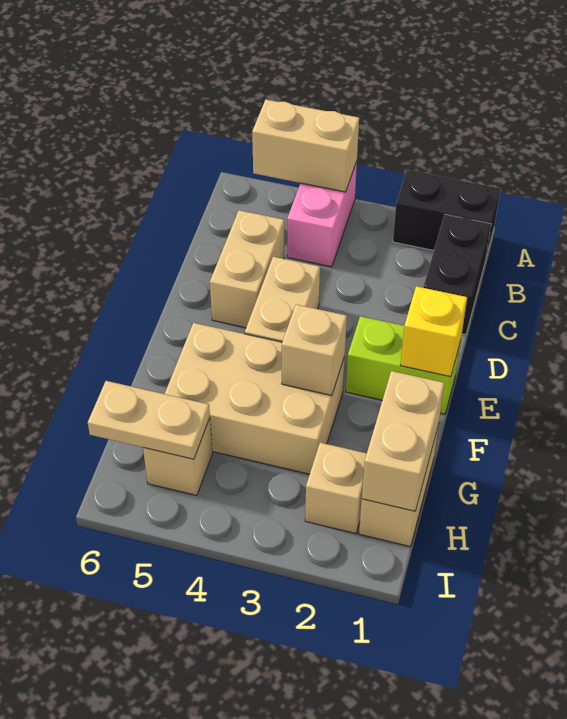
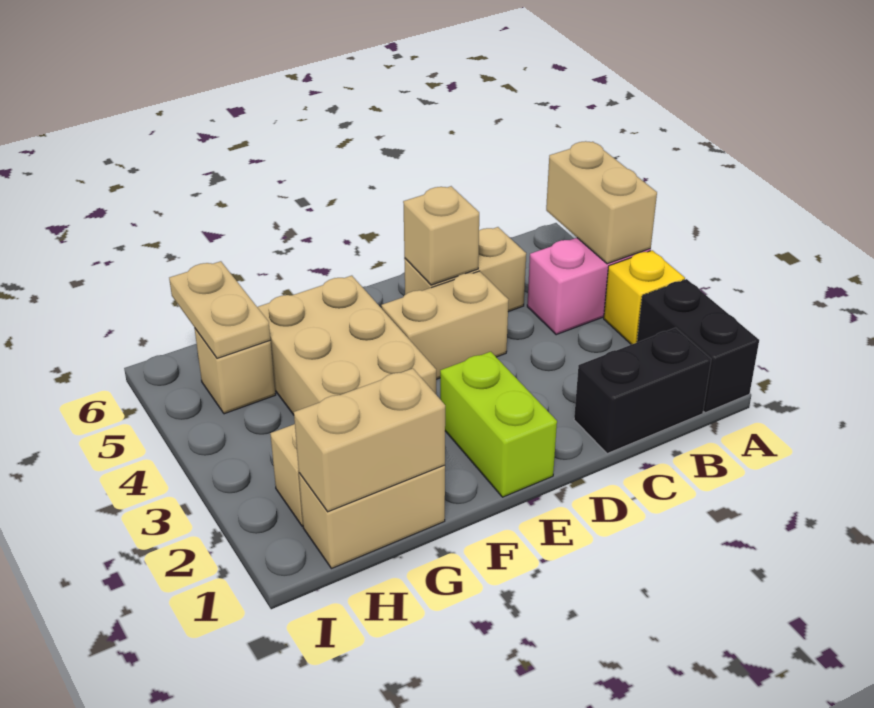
yellow 1x1 brick [400,286,467,377] -> yellow 1x1 brick moved to [604,250,685,345]
tan 1x1 brick [282,305,347,395] -> tan 1x1 brick moved to [403,186,479,285]

